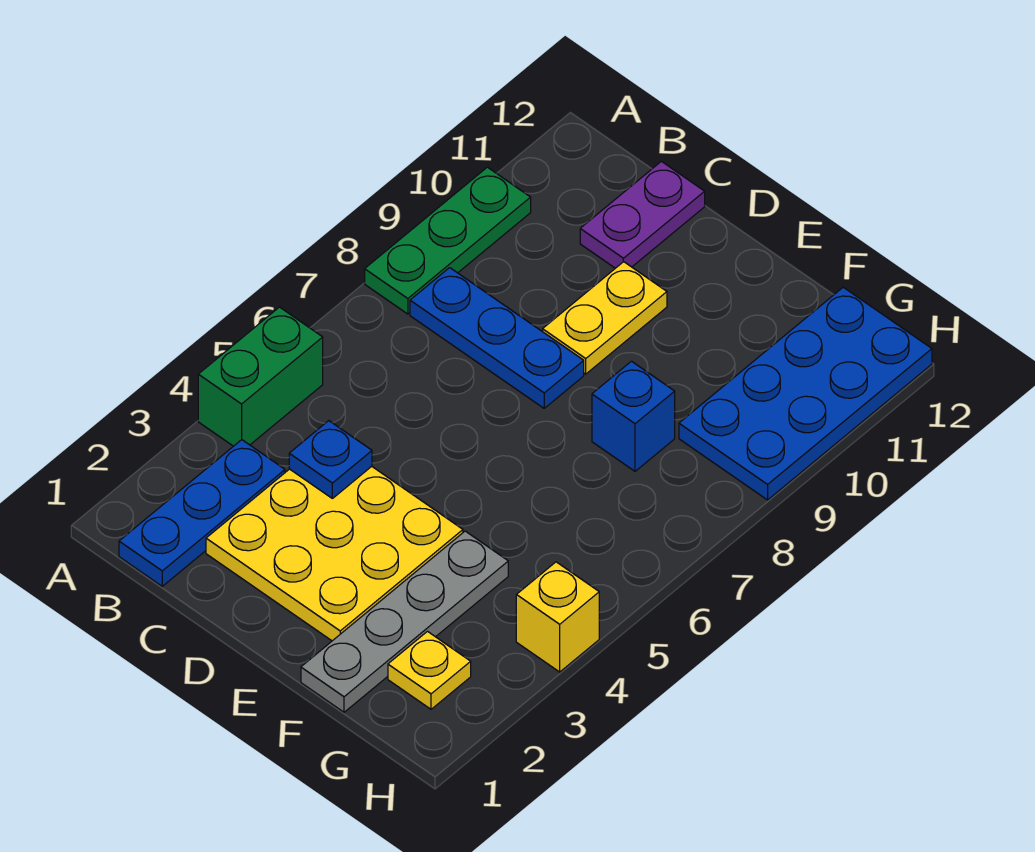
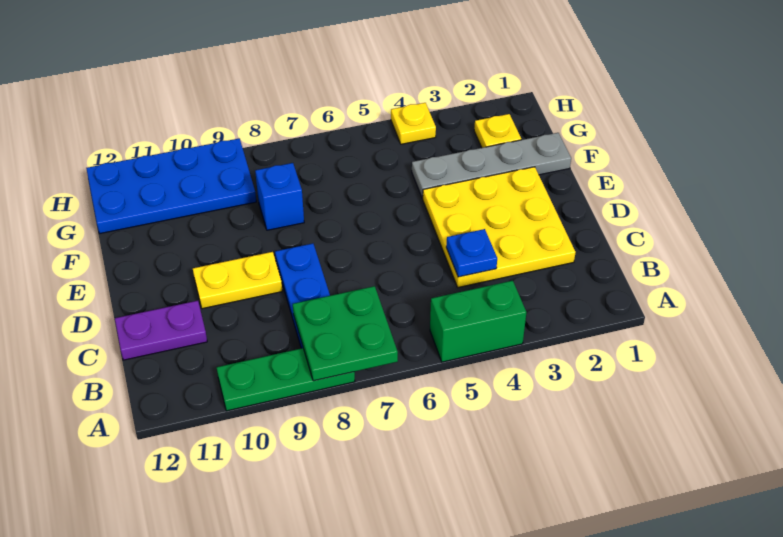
none -> green 2x2 plate [293,286,398,381]
blue 1x3 plate [119,440,285,586] -> none
yellow 1x1 brick [516,562,599,672] -> yellow 1x1 plate [391,103,436,144]

